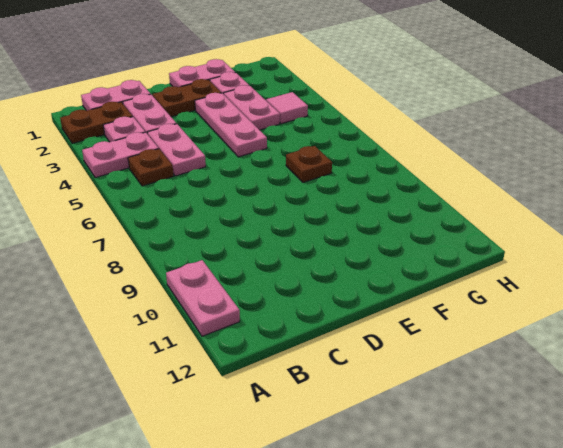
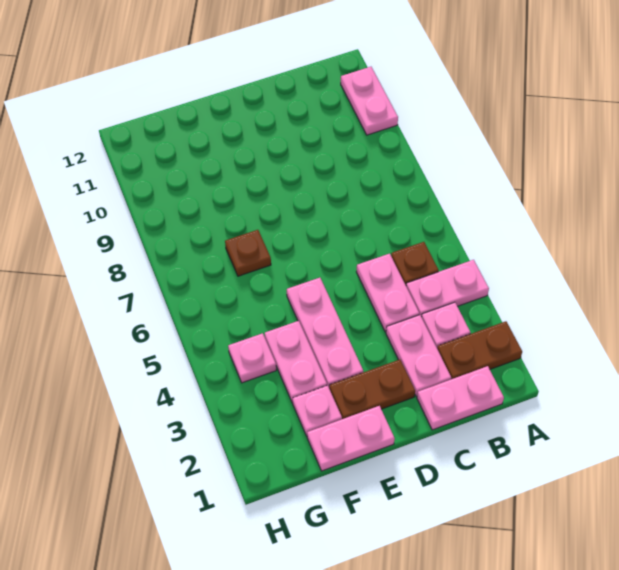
pink 1x1 tile [266,92,308,124] -> pink 1x1 plate [228,333,276,383]

